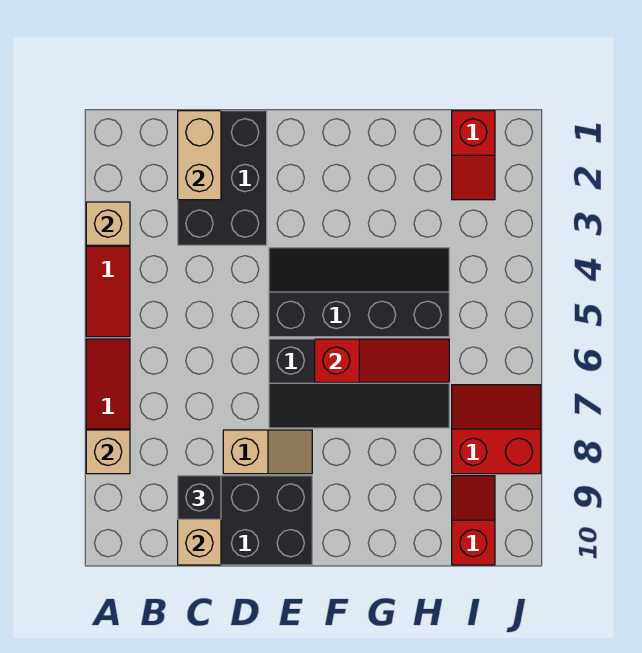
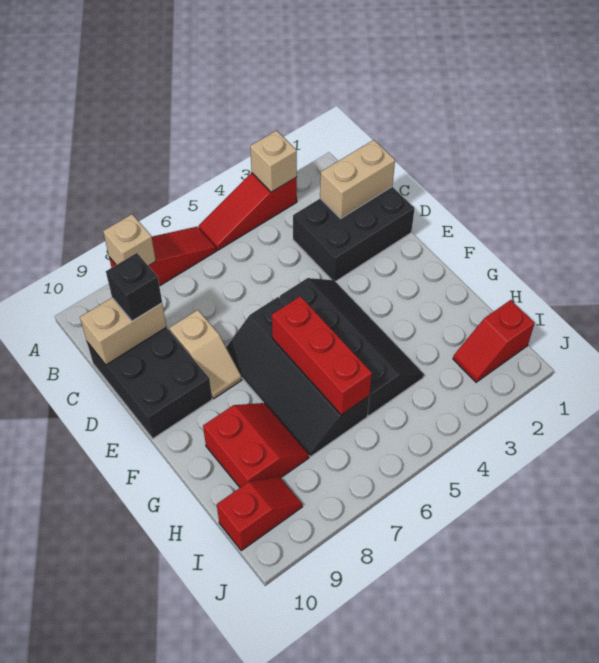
red 1x3 slope [315,339,449,382] -> red 1x3 brick [272,296,372,415]
red 2x2 slope [452,385,541,474] -> red 2x2 slope moved to [203,403,309,487]

